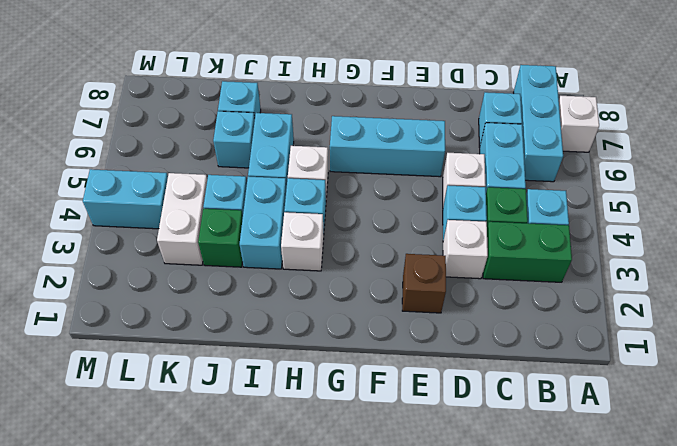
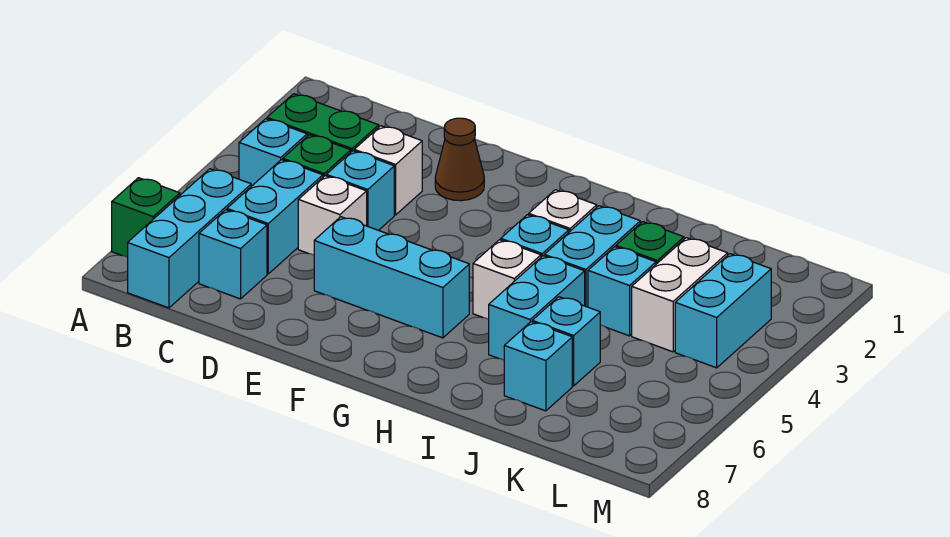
white 1x1 brick [559,96,599,152] -> green 1x1 brick [112,178,180,257]
brown 1x1 brick [402,254,446,313] -> brown 1x1 cone [435,118,484,201]
cyan 1x2 brick [83,169,168,229] -> cyan 1x2 brick turned to [675,254,771,368]

